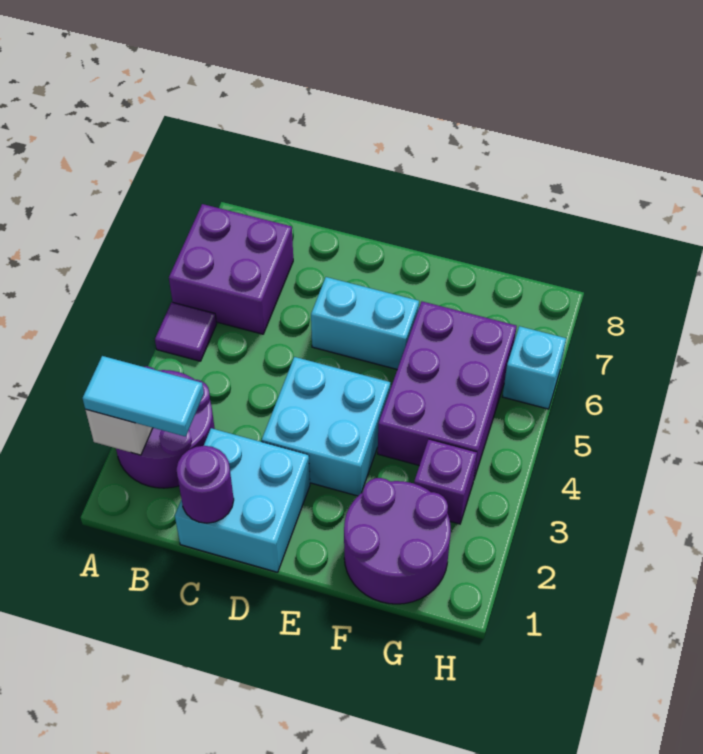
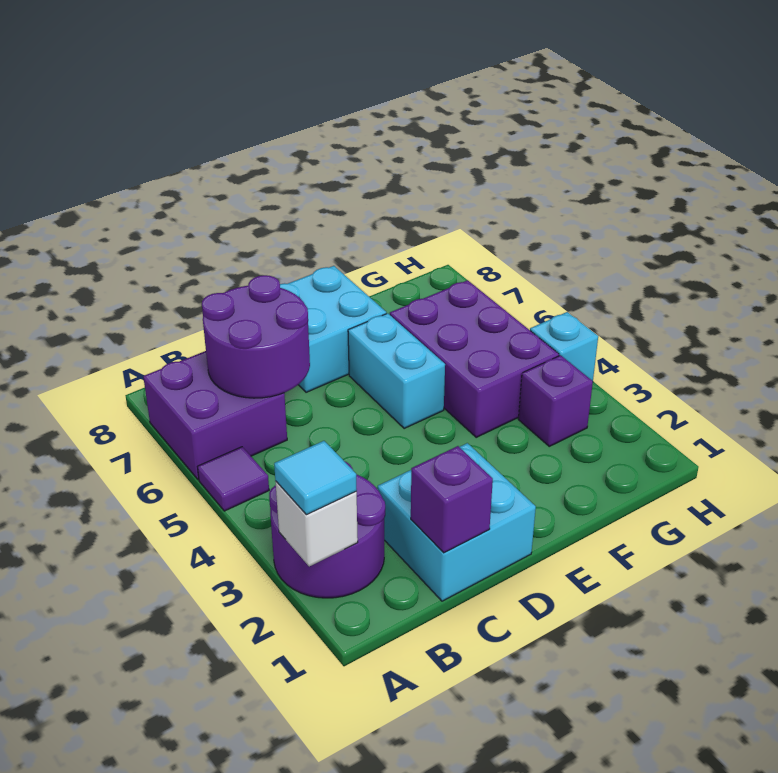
cyan 1x2 tile [83,356,204,437] -> cyan 1x1 tile [274,441,357,515]
purple 1x1 round brick [177,446,234,523] -> purple 1x1 brick [411,446,493,553]
cyan 2x2 brick [262,357,390,496] -> cyan 2x2 brick moved to [280,266,386,392]
cyan 1x2 brick [311,277,419,369] -> cyan 1x2 brick turned to [348,313,445,429]
purple 2x2 round brick [344,478,451,604] -> purple 2x2 round brick moved to [202,275,310,398]
cyan 1x1 brick [502,326,566,409] -> cyan 1x1 brick moved to [530,312,598,381]

